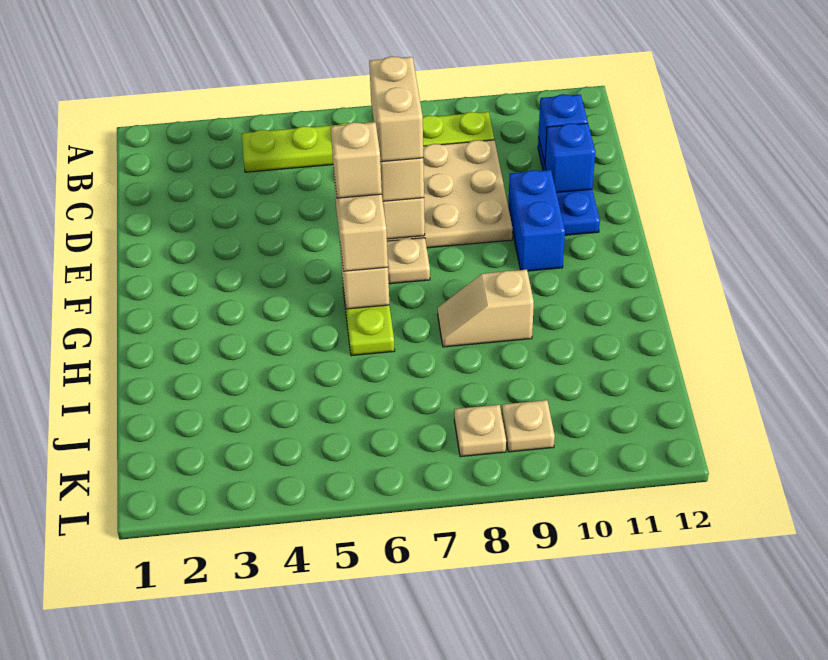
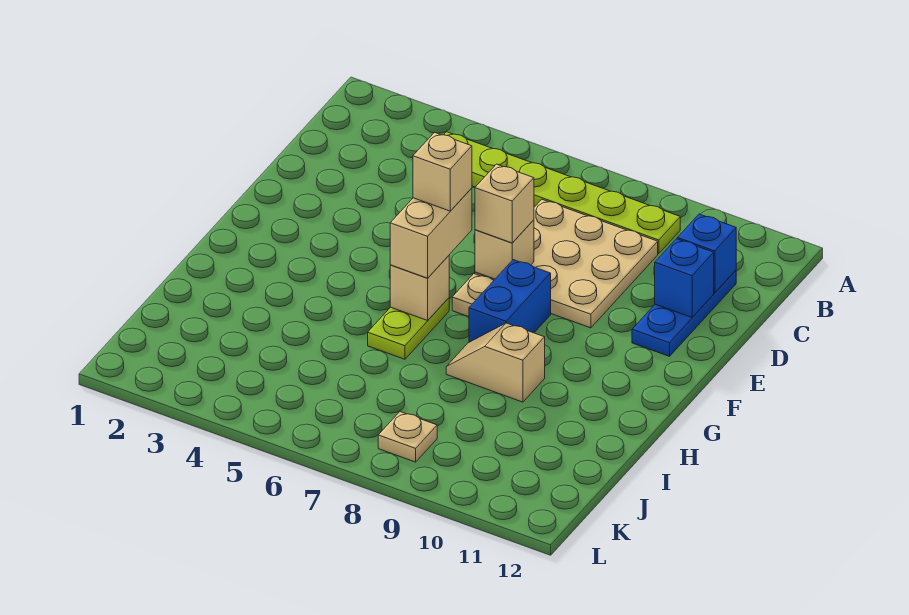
tan 1x2 brick [369,56,423,162] -> none
blue 1x2 brick [508,170,565,271] -> blue 1x2 brick moved to [469,260,551,342]
tan 1x1 plate [502,400,555,452] -> none

